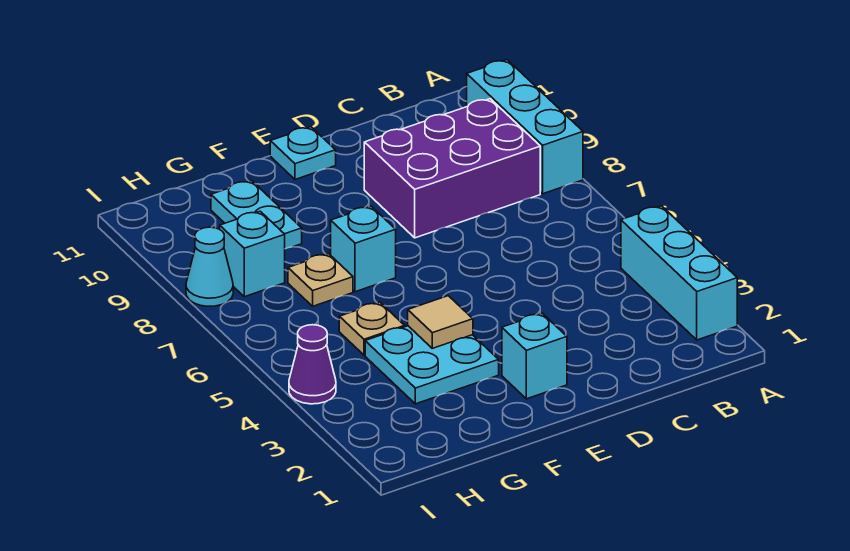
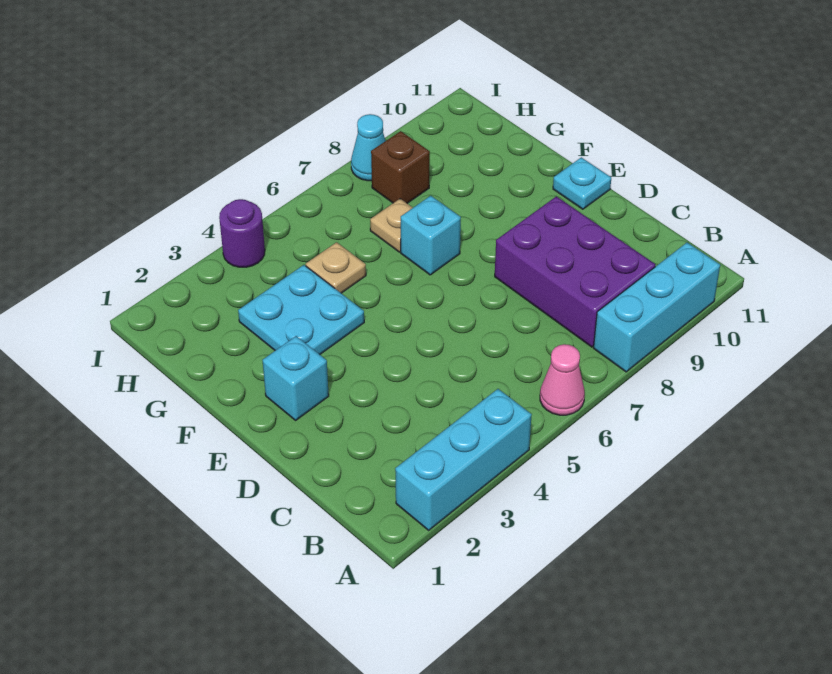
none -> pink 1x1 cone [540,344,585,415]
tan 1x1 tile [408,296,473,348] -> none
cyan 1x2 plate [211,181,302,249] -> none
cyan 1x1 brick [220,211,285,297] -> brown 1x1 brick [371,131,430,203]
purple 1x1 cone [289,325,336,404] -> purple 1x1 round brick [219,199,265,267]

